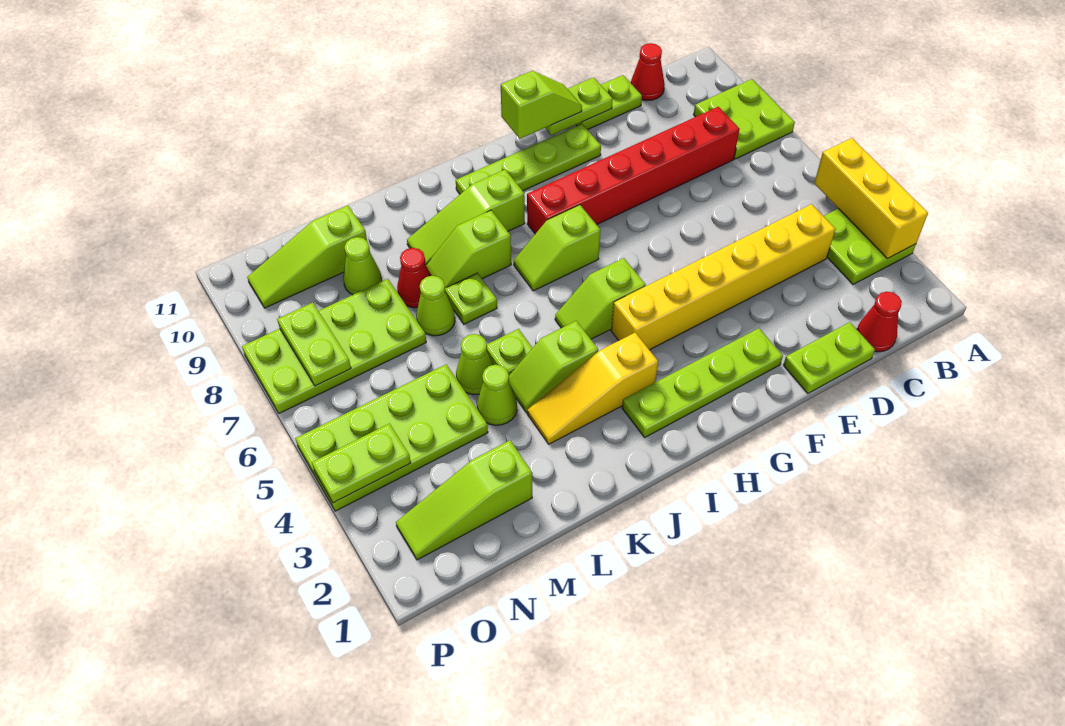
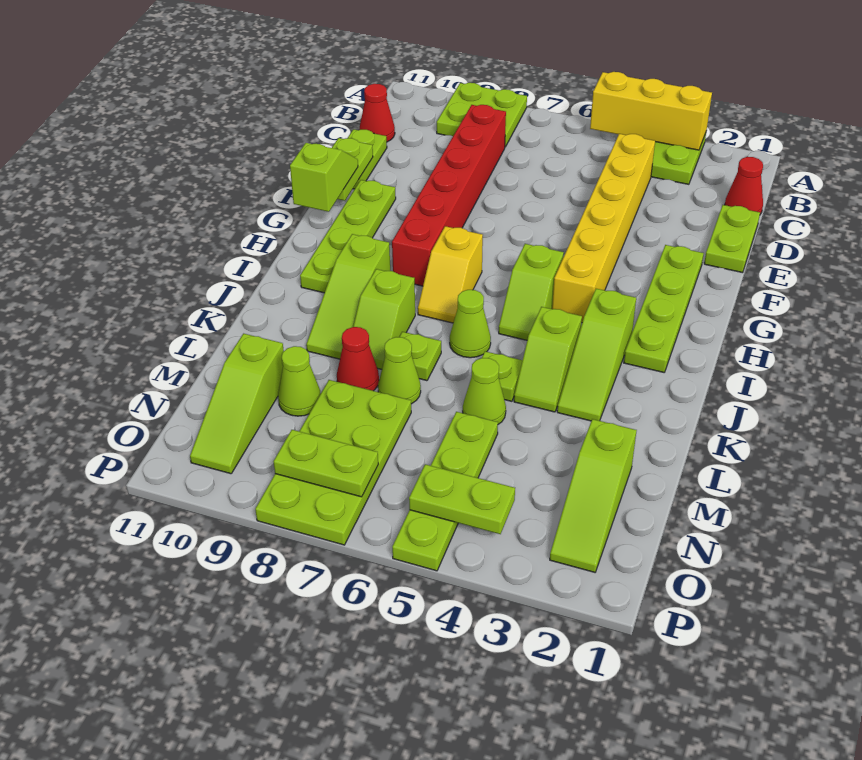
lime 1x2 slope [514,205,600,291] -> yellow 1x2 slope [418,226,483,323]
yellow 1x3 slope [528,333,658,444] -> lime 1x3 slope [557,289,636,421]
lime 1x1 cone [477,365,517,425] -> lime 1x1 cone moved to [450,290,491,358]
lime 2x4 plate [295,364,488,511] -> lime 1x4 plate [392,412,498,571]
lime 1x2 plate [312,424,411,503] -> lime 1x2 plate turned to [409,464,515,534]

